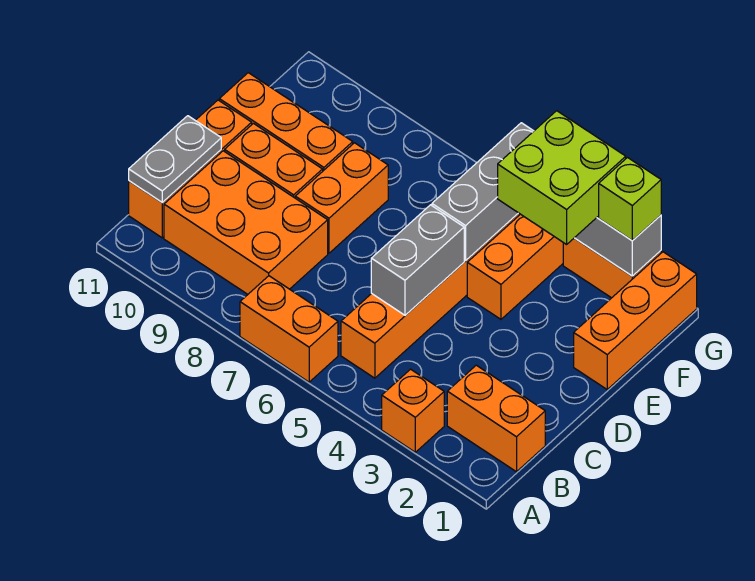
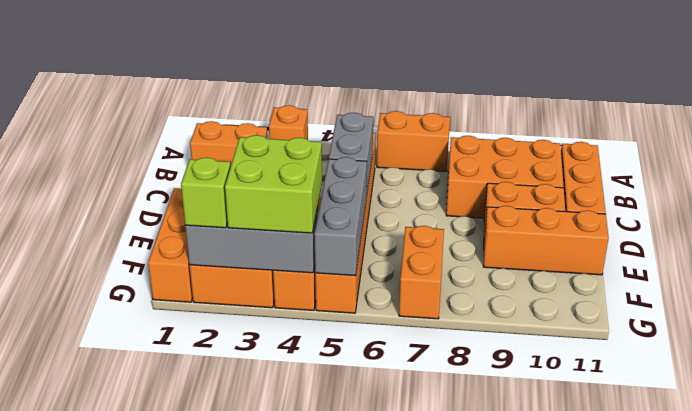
grey 1x2 plate [129,116,221,203] -> none
orange 1x2 brick [295,143,388,253] -> orange 1x2 brick moved to [399,226,444,319]

